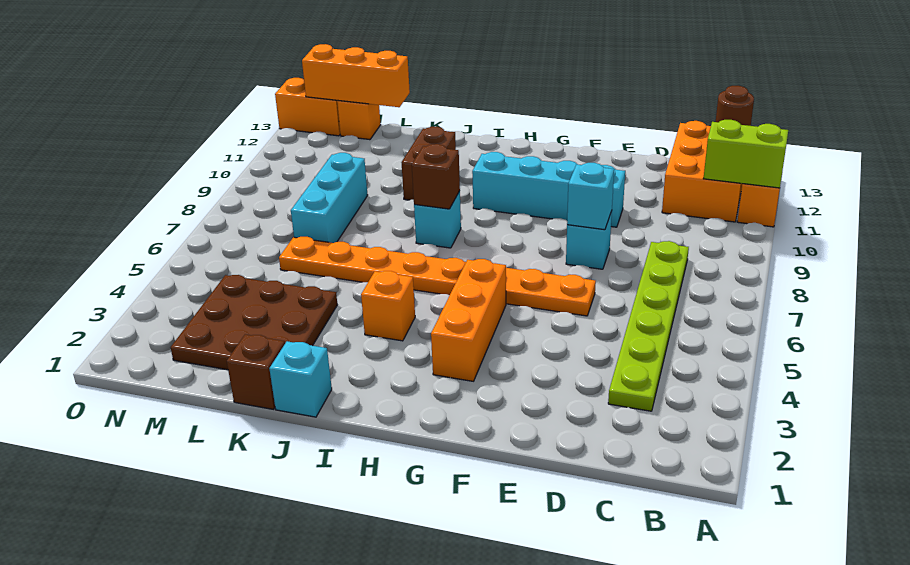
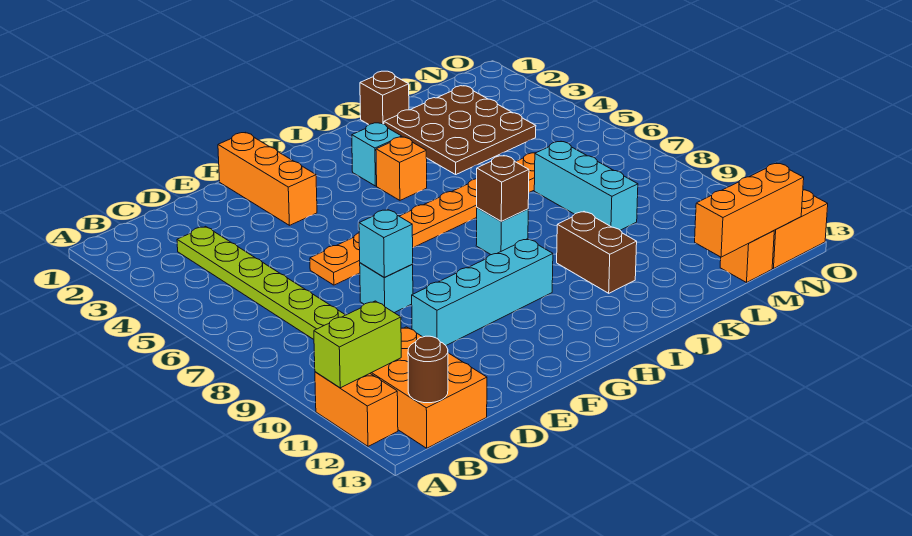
orange 1x3 brick [431,259,506,381] -> orange 1x3 brick moved to [218,132,317,225]
cyan 1x1 brick [269,341,332,417] -> cyan 1x1 brick moved to [352,123,402,186]

